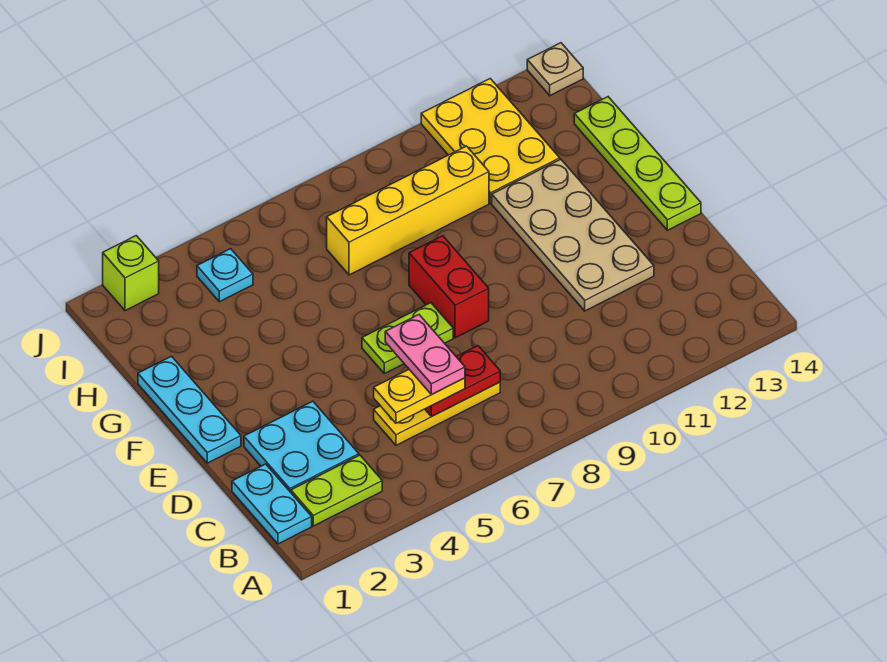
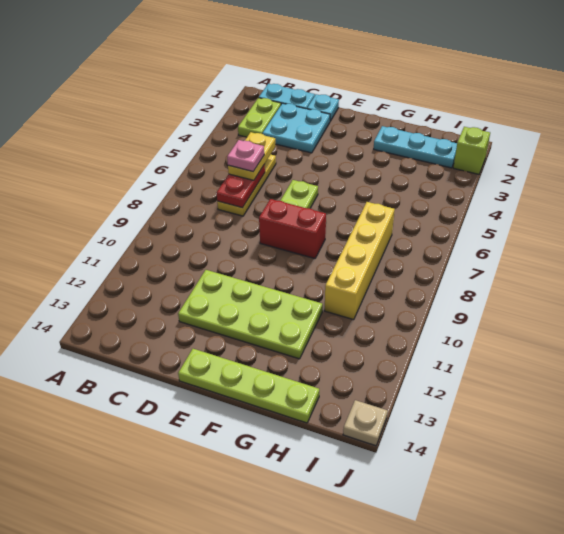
pink 1x2 plate [385,315,465,394] -> pink 1x1 plate [227,140,264,172]
tan 2x4 plate [492,159,654,311] -> lime 2x4 plate [178,270,323,359]
cyan 1x3 plate [138,356,241,463] -> cyan 1x3 plate moved to [374,126,457,168]
yellow 2x3 plate [421,79,560,203] -> none
cyan 1x1 plate [197,249,253,302] -> cyan 1x1 plate moved to [307,94,339,121]

